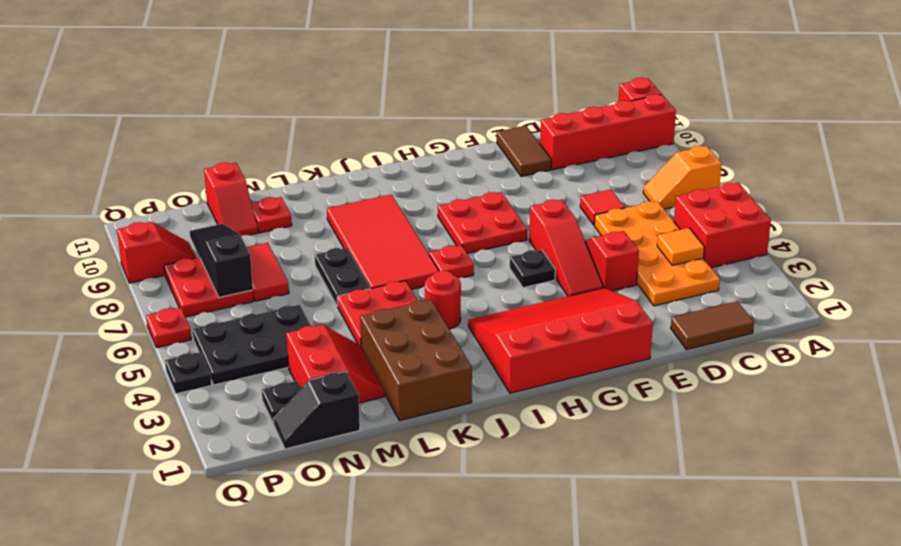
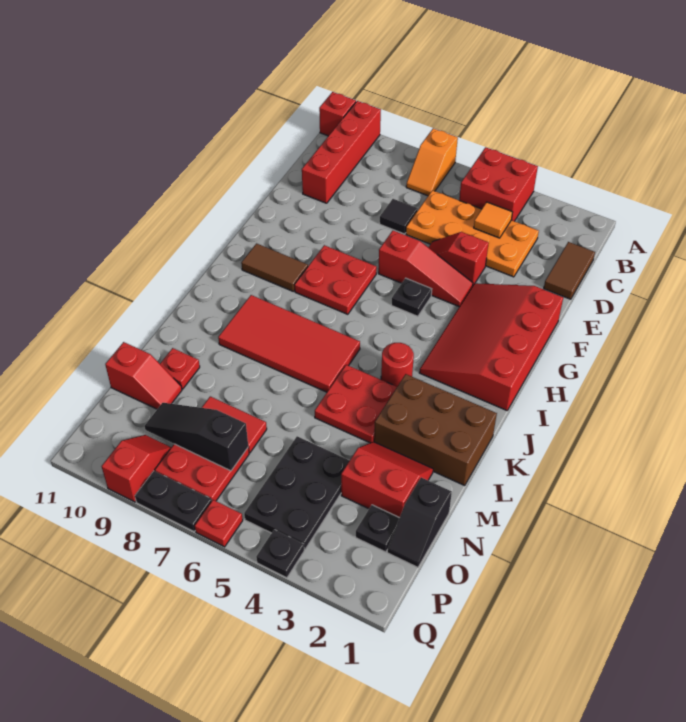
red 1x1 tile [580,190,625,225] -> black 1x1 tile [380,199,418,234]
brown 1x2 tile [497,126,551,177] -> brown 1x2 tile moved to [241,243,308,292]
red 1x1 plate [429,245,474,279] -> none
black 1x2 plate [315,248,370,306] -> black 1x2 plate moved to [135,471,212,531]

